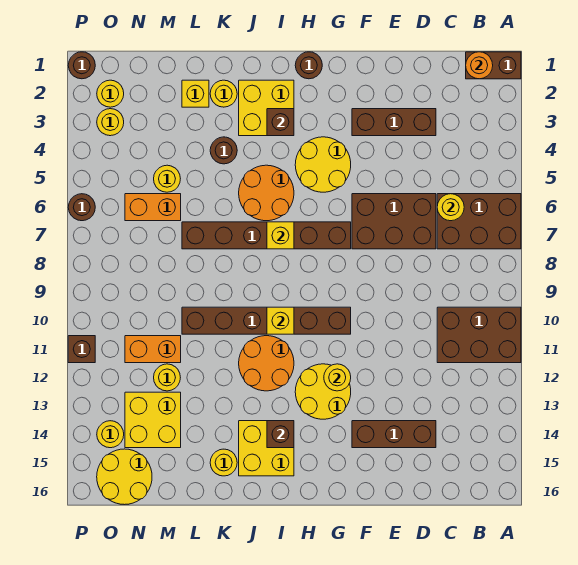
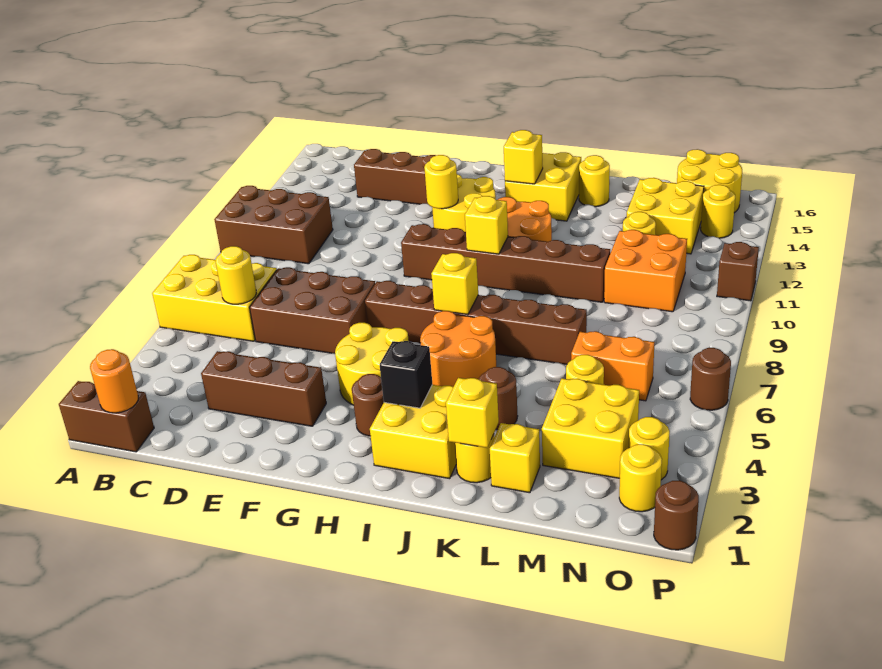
brown 2x3 brick [437,194,521,249] -> yellow 2x3 brick [152,255,277,341]
brown 1x1 round brick [295,52,322,79] -> brown 1x1 round brick moved to [352,374,384,436]
brown 1x1 brick [267,109,294,136] -> black 1x1 brick [379,341,432,408]
brown 1x1 brick [267,421,294,448] -> yellow 1x1 brick [504,130,543,184]
none -> yellow 1x1 brick [446,378,499,448]
none -> yellow 2x2 brick [542,378,639,478]
orange 1x2 brick [125,336,181,363] -> orange 2x2 brick [604,230,687,312]

